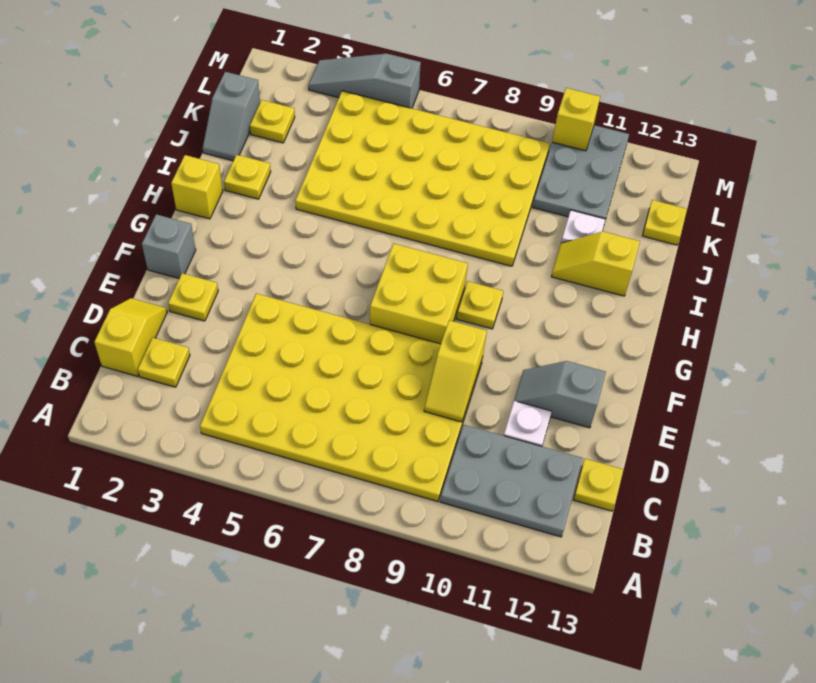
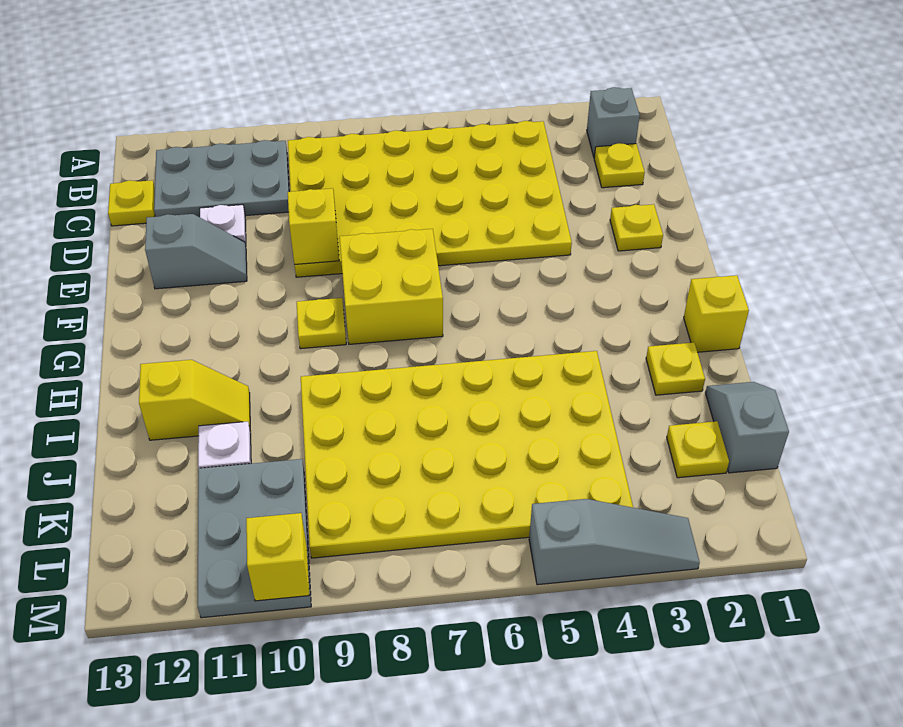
yellow 1x2 slope [94,298,167,376] -> none
grey 1x1 brick [142,214,196,278] -> grey 1x1 brick moved to [587,87,640,157]
yellow 1x1 plate [642,200,687,245] -> none

